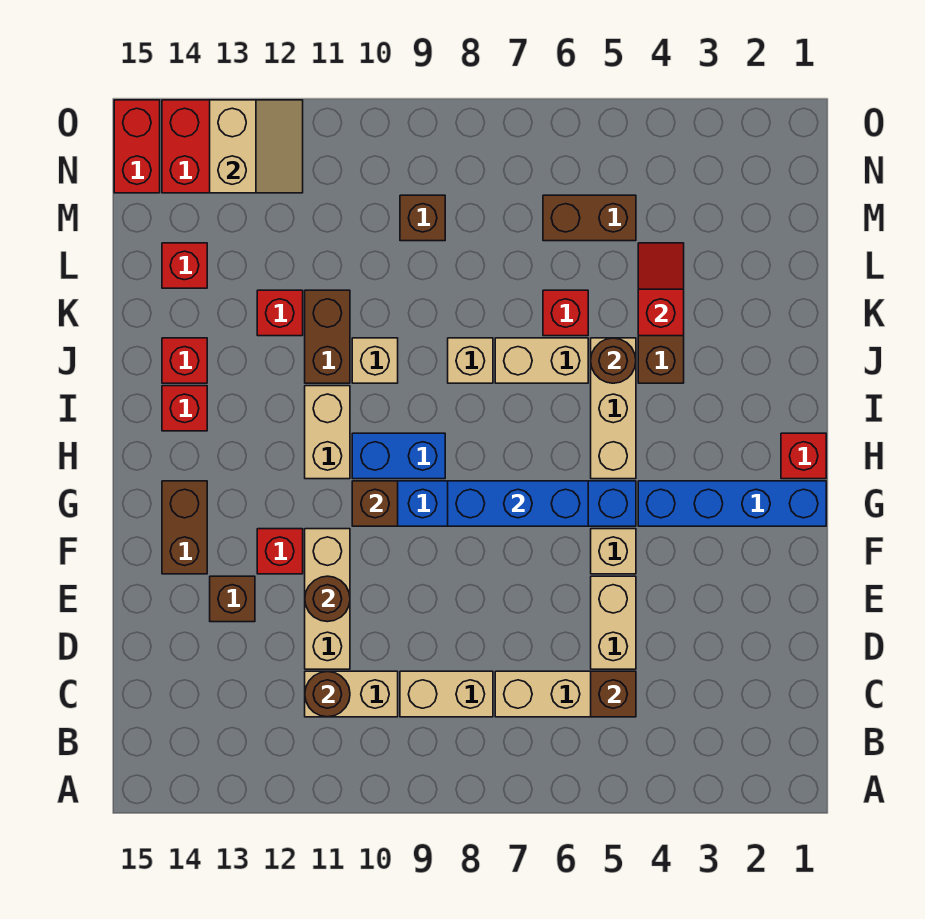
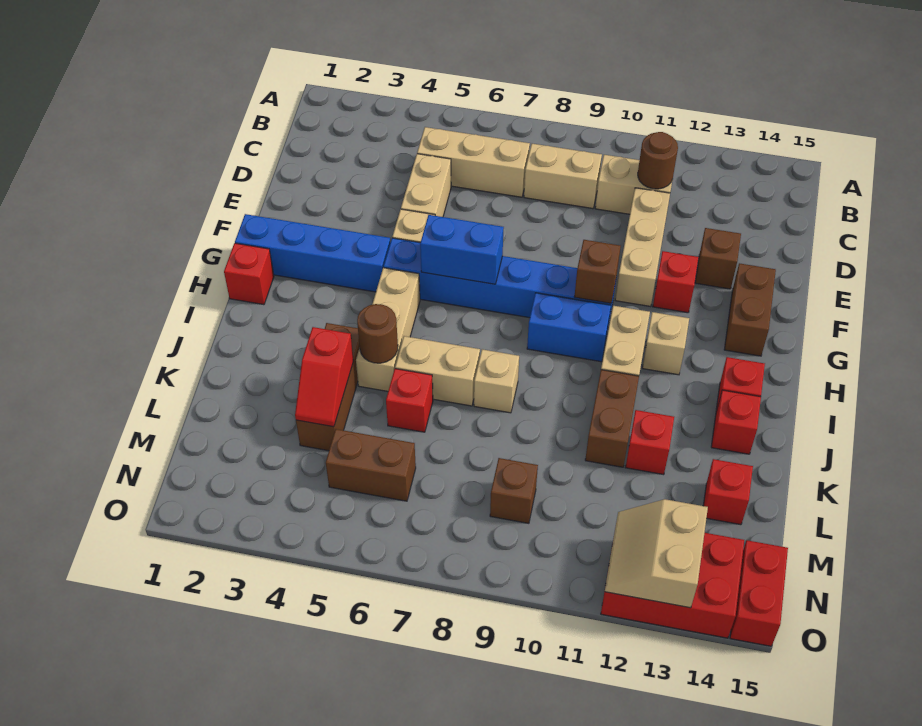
brown 1x1 brick [591,671,636,717] -> none
brown 1x1 round brick [305,576,350,622] -> none
blue 1x3 brick [448,481,588,526] -> blue 1x2 brick [420,215,504,284]
tan 1x1 brick [352,338,398,383] -> tan 1x1 brick moved to [642,312,689,375]

